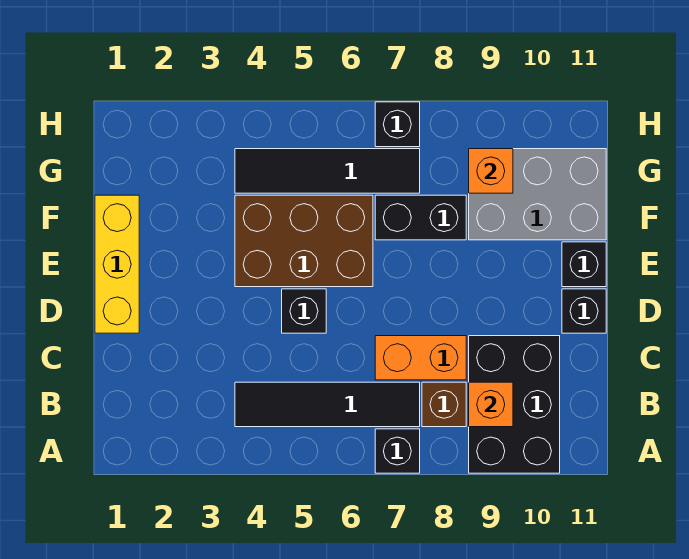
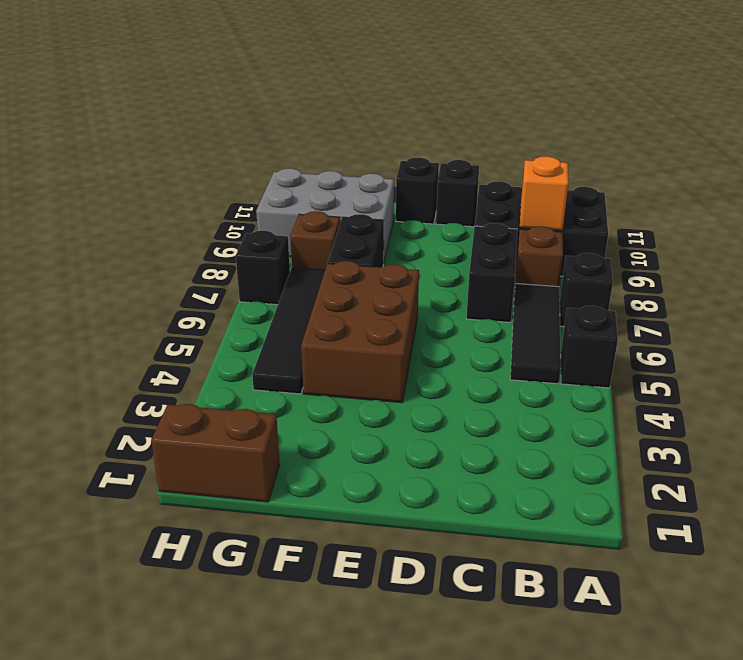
black 1x4 tile [235,382,420,427] -> black 1x3 tile [510,284,561,384]
orange 1x2 brick [375,336,466,380] -> black 1x2 brick [466,223,517,322]
yellow 1x3 brick [95,195,139,333] -> none
black 1x1 brick [282,289,326,333] -> black 1x1 brick moved to [561,306,618,388]
grey 2x3 brick [469,149,606,240] -> grey 2x3 brick turned to [256,168,394,263]
none -> brown 1x2 brick [151,404,280,502]
none -> brown 1x1 brick [291,211,340,270]
orange 1x1 brick [469,149,513,193] -> none

